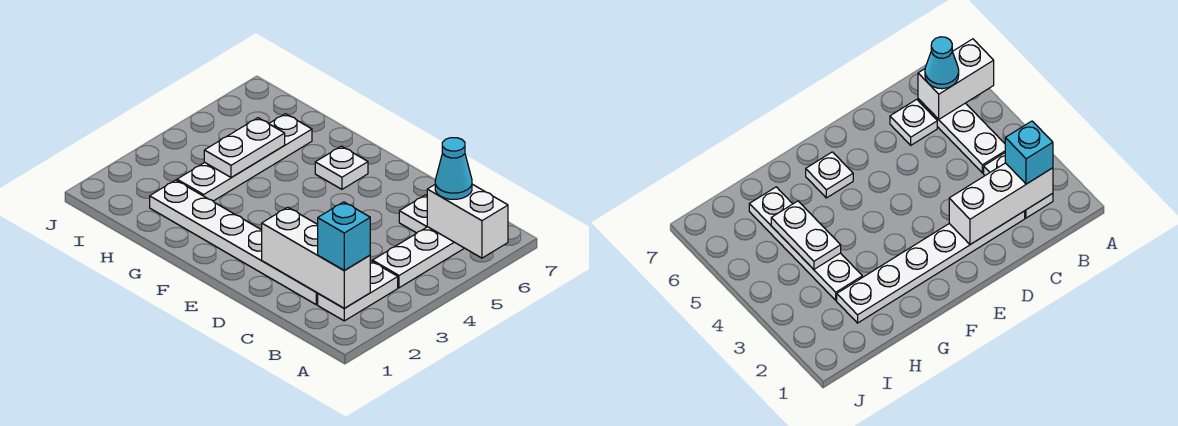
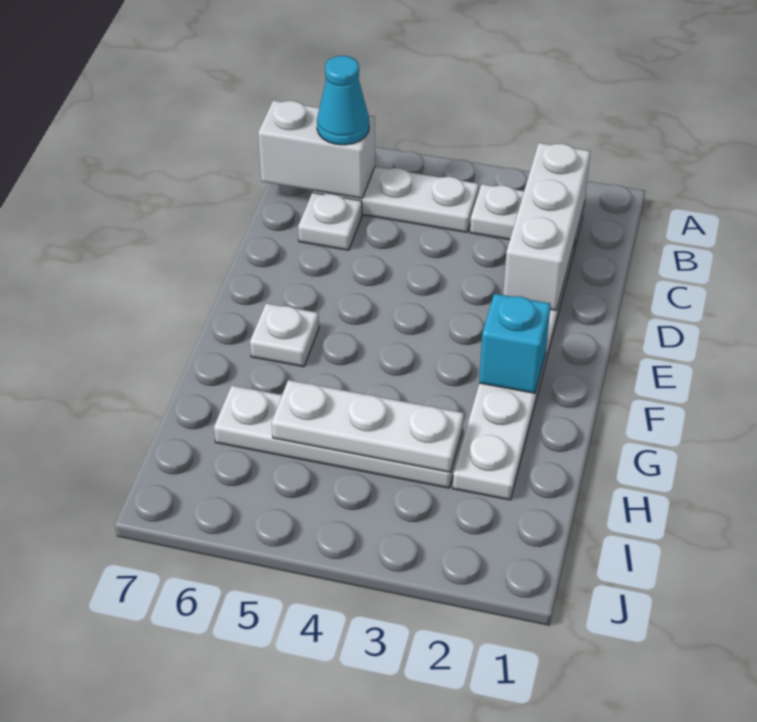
white 1x2 brick [427,184,508,258] -> white 1x2 brick turned to [258,100,375,198]
cyan 1x1 brick [318,202,370,270] -> cyan 1x1 brick moved to [479,294,551,393]
white 1x2 plate [204,118,285,178] -> white 1x3 plate [272,380,464,472]

